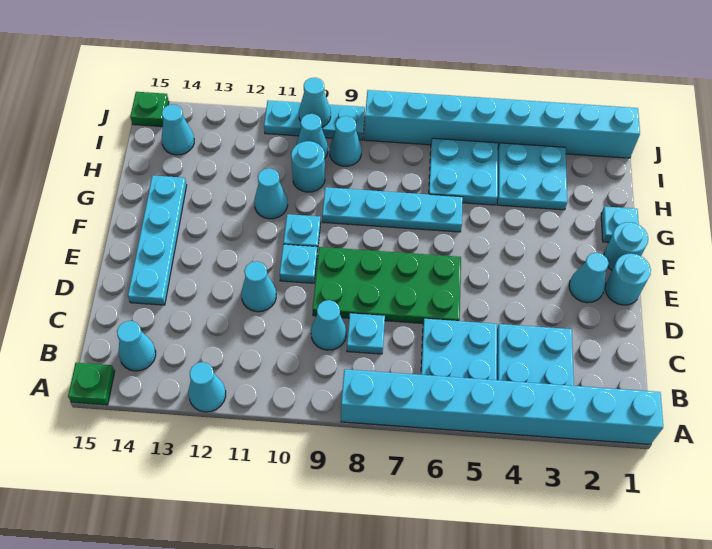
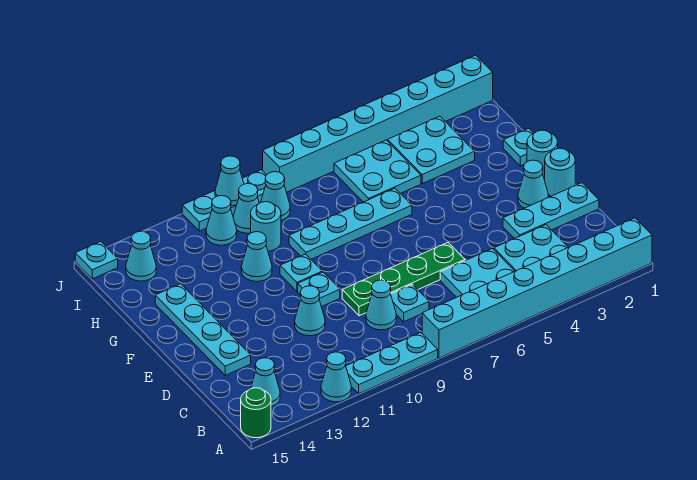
none -> cyan 1x3 plate [346,332,438,394]
green 1x1 plate [68,363,115,405] -> green 1x1 round brick [241,388,271,438]
none -> cyan 1x3 plate [503,183,599,239]
green 2x4 plate [313,247,461,323] -> green 1x4 plate [342,243,465,316]
none -> cyan 1x1 cone [206,196,237,245]
green 1x1 plate [130,92,169,127] -> cyan 1x1 plate [75,242,118,279]

